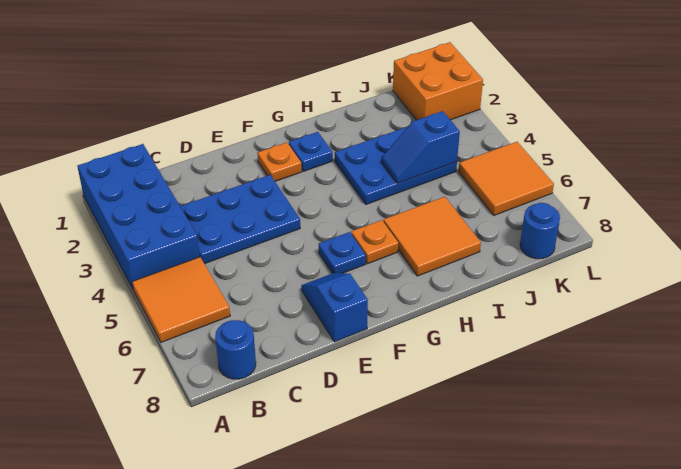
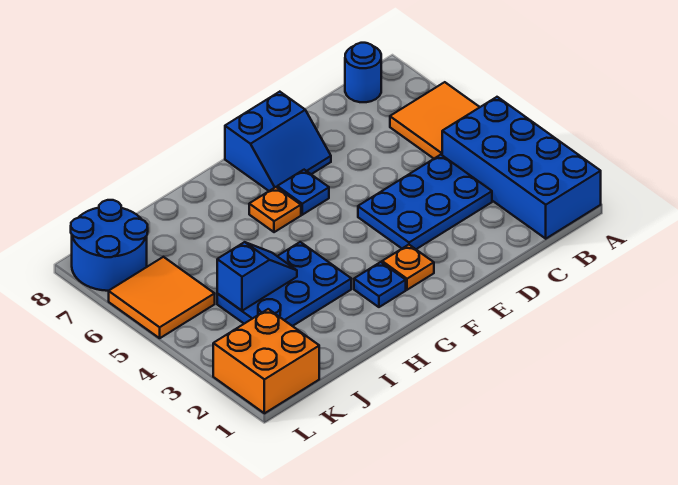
blue 1x2 slope [301,273,368,342] -> blue 2x2 slope [225,92,331,191]
orange 2x2 tile [383,197,481,276] -> none
blue 1x1 round brick [520,203,560,259] -> blue 2x2 round brick [71,200,148,291]

